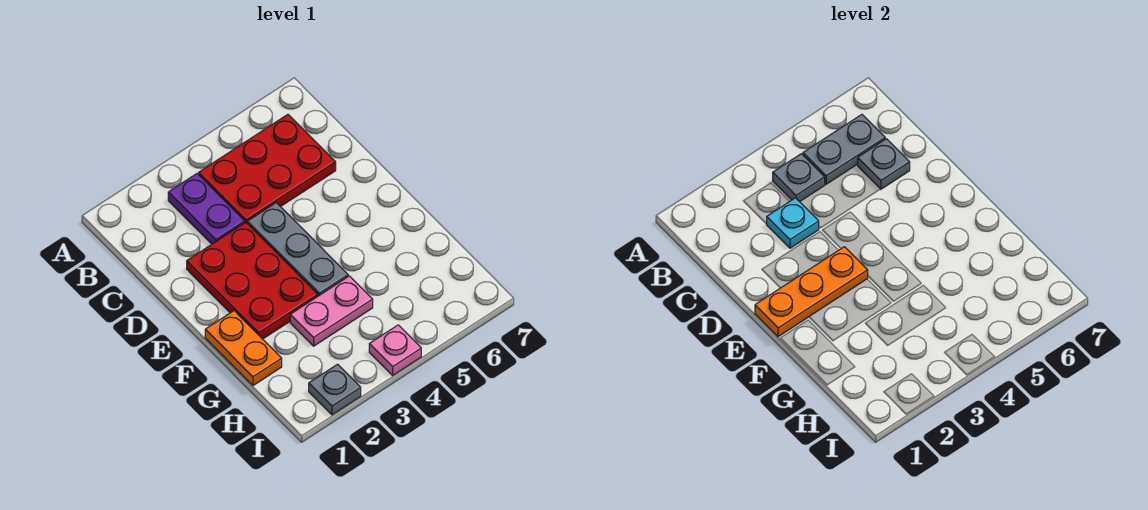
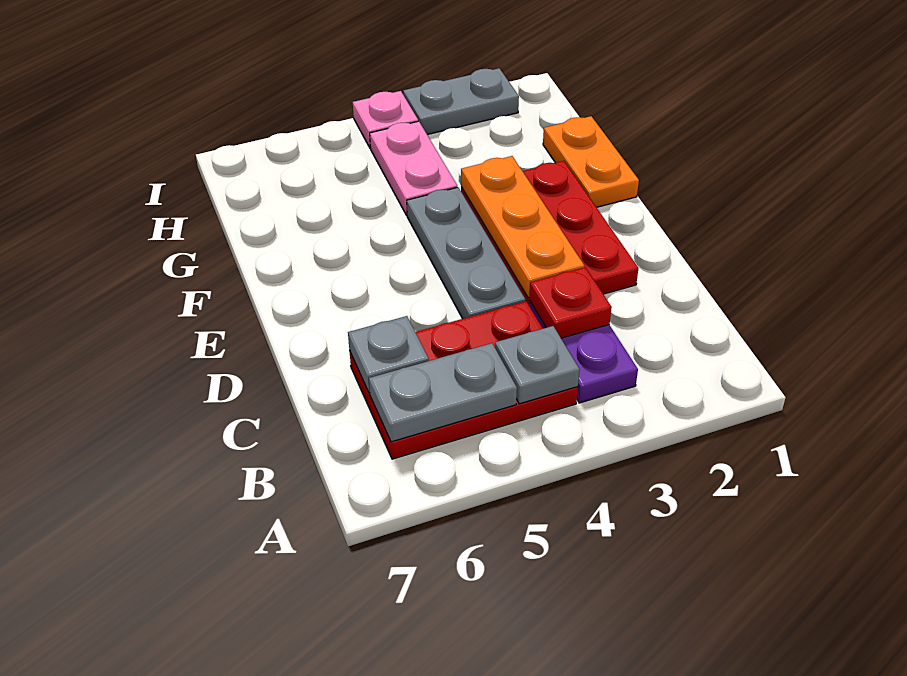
cyan 1x1 plate [767,198,819,248] -> red 1x1 plate [529,267,612,338]
orange 1x3 plate [755,247,868,337] -> orange 1x3 plate turned to [461,156,584,298]
pink 1x2 plate [290,276,373,346] -> pink 1x2 plate turned to [370,121,457,215]
grey 1x1 plate [309,364,361,415] -> grey 1x2 plate [403,68,519,135]

